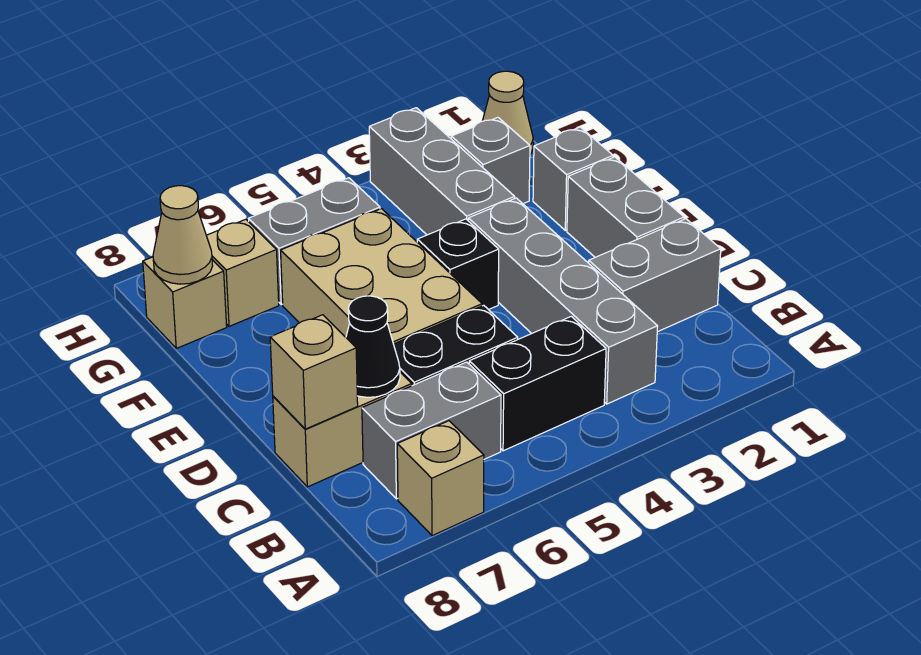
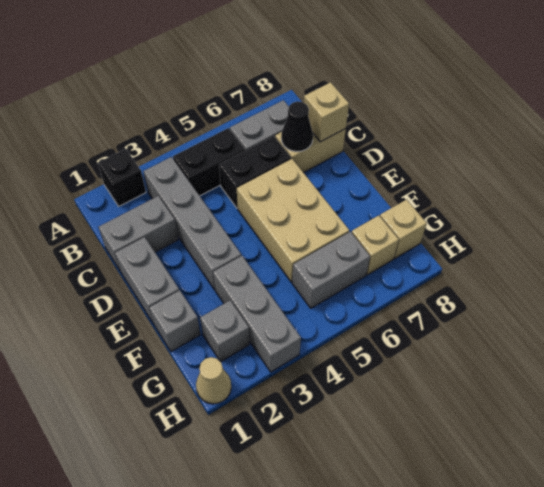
tan 1x1 brick [397,421,484,536] -> none
black 1x1 brick [417,219,499,310] -> black 1x1 brick moved to [98,149,146,206]
tan 1x1 cone [153,186,213,284] -> none

